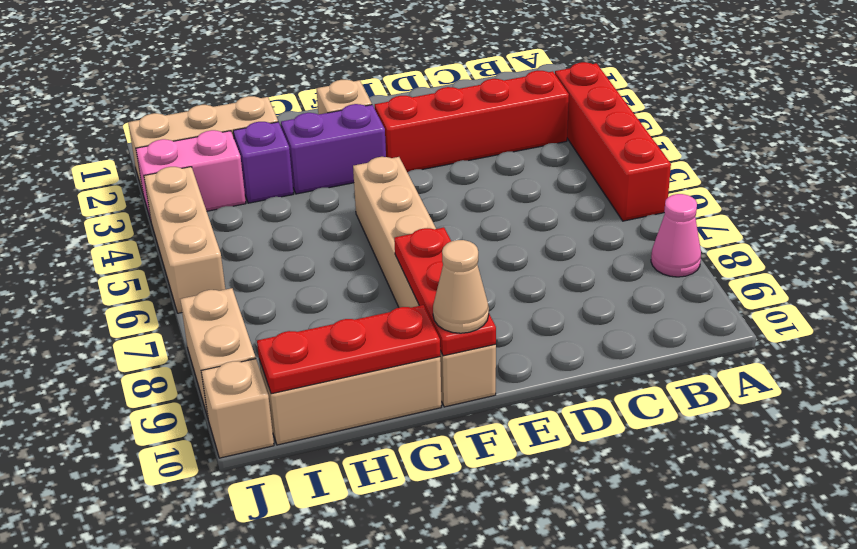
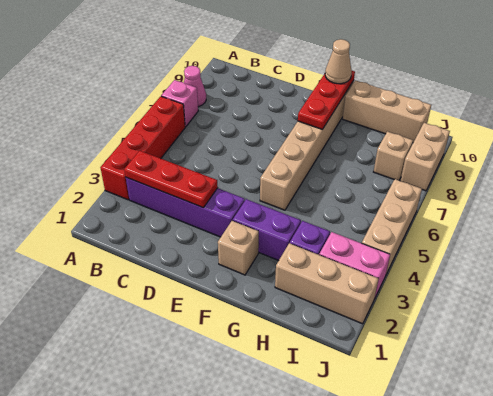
none -> pink 1x1 brick [161,80,198,127]
red 1x4 brick [375,71,569,172] -> purple 1x4 brick [126,178,245,237]
red 1x3 plate [257,305,440,394] -> red 1x3 plate moved to [124,151,218,208]
tan 1x1 brick [201,359,274,458] -> tan 1x1 brick moved to [374,131,413,180]

